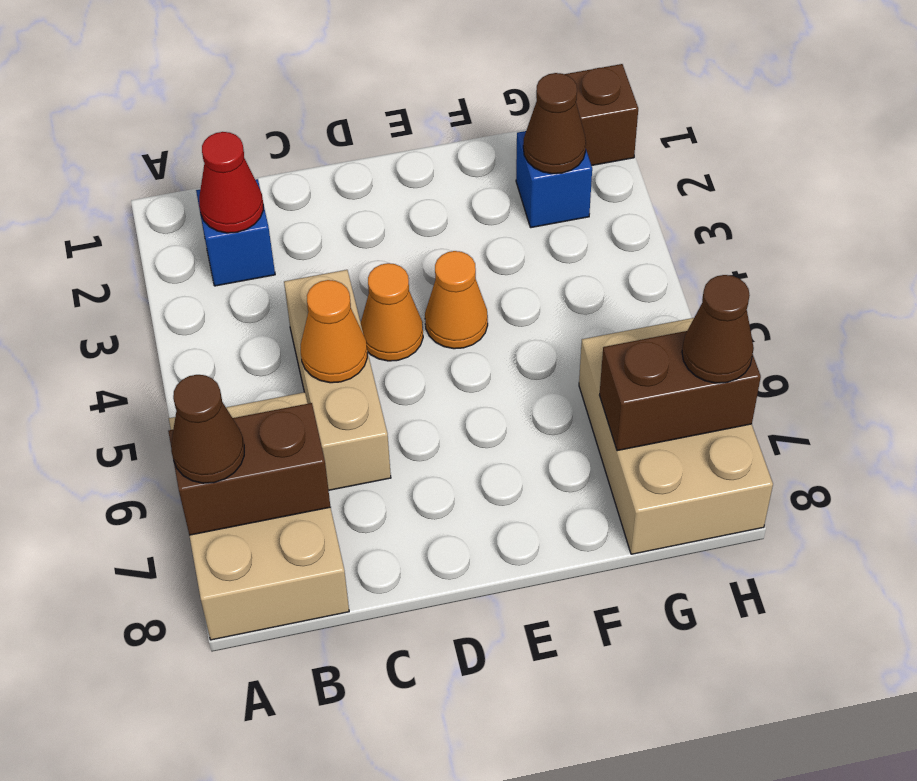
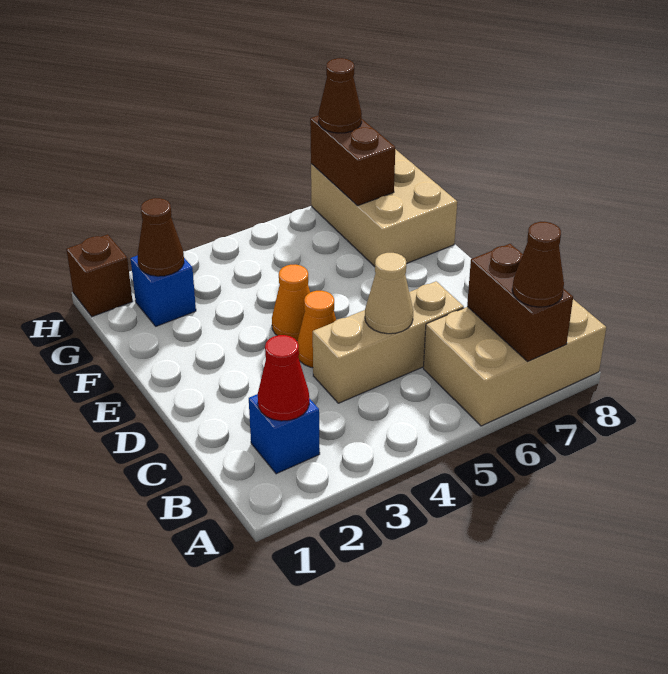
orange 1x1 cone [301,280,367,383] -> tan 1x1 cone [365,253,413,334]
tan 2x3 brick [579,318,773,554] -> tan 2x3 brick turned to [311,149,457,267]

